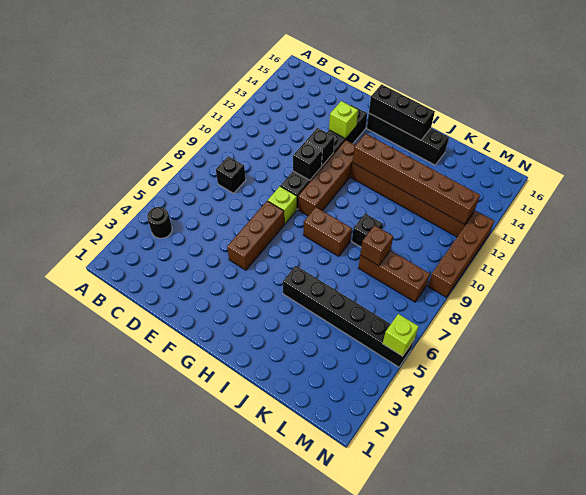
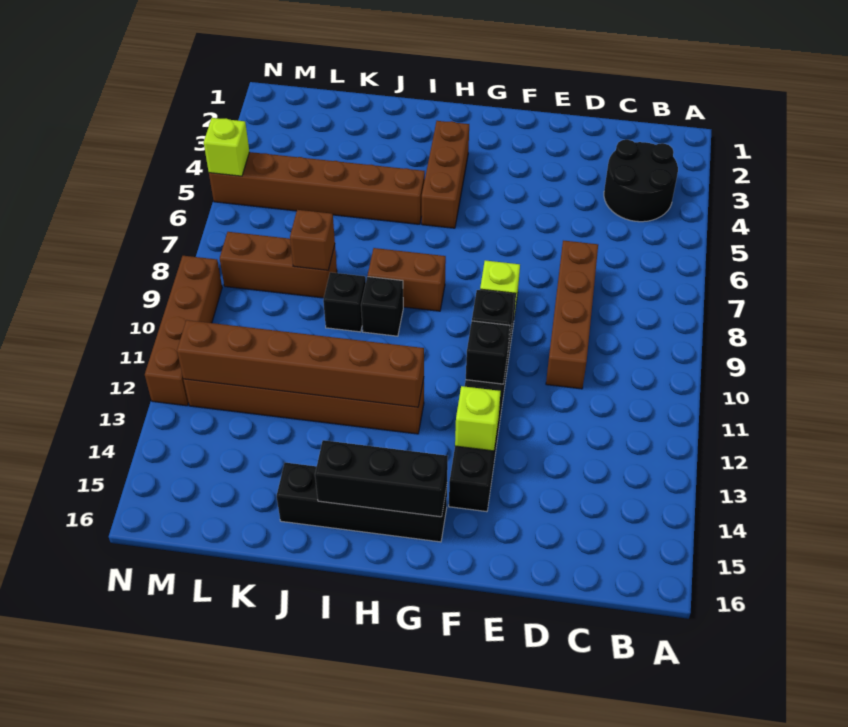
black 1x1 round brick [147,207,172,238] -> black 2x2 round brick [604,140,678,222]
black 1x1 brick [216,156,246,193] -> black 1x1 brick moved to [361,277,403,336]
brown 1x3 brick [227,201,284,270] -> brown 1x3 brick moved to [422,121,469,228]
brown 1x4 brick [298,140,355,216] -> brown 1x4 brick moved to [546,241,598,389]
black 1x6 brick [283,266,414,367] -> brown 1x6 brick [209,152,425,224]

